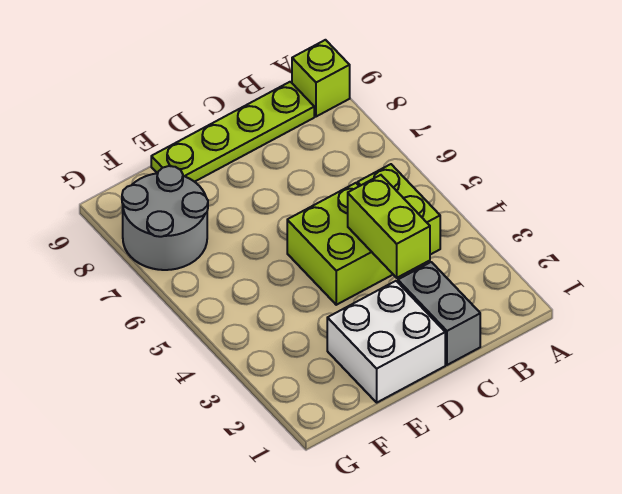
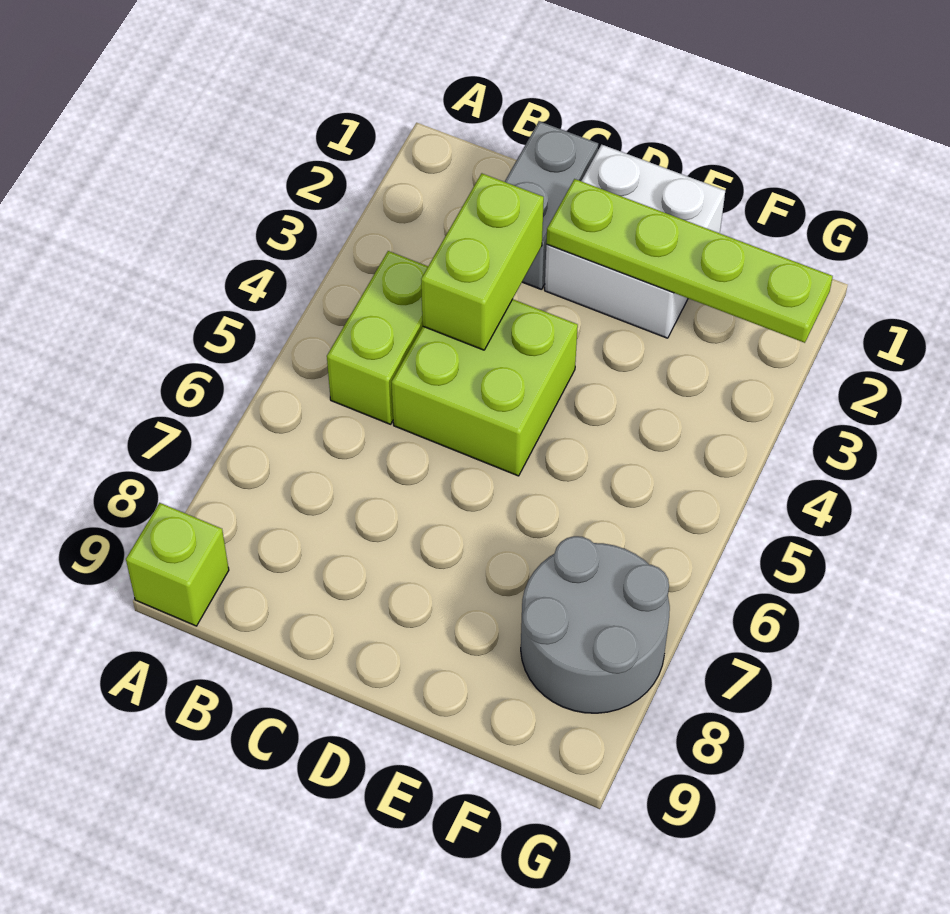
lime 1x4 plate [151,82,314,182] -> lime 1x4 plate moved to [546,179,833,343]

